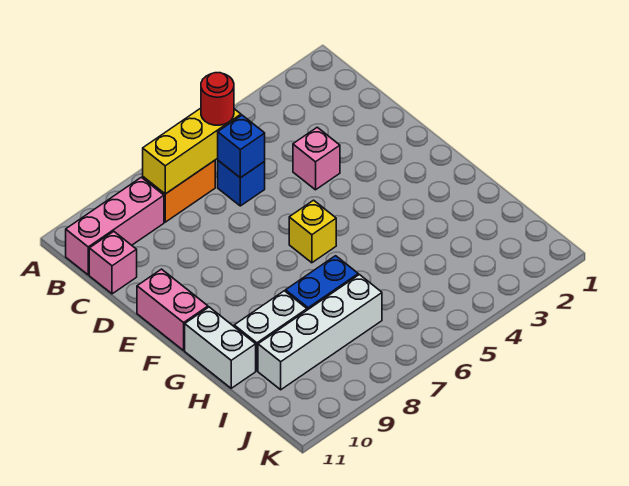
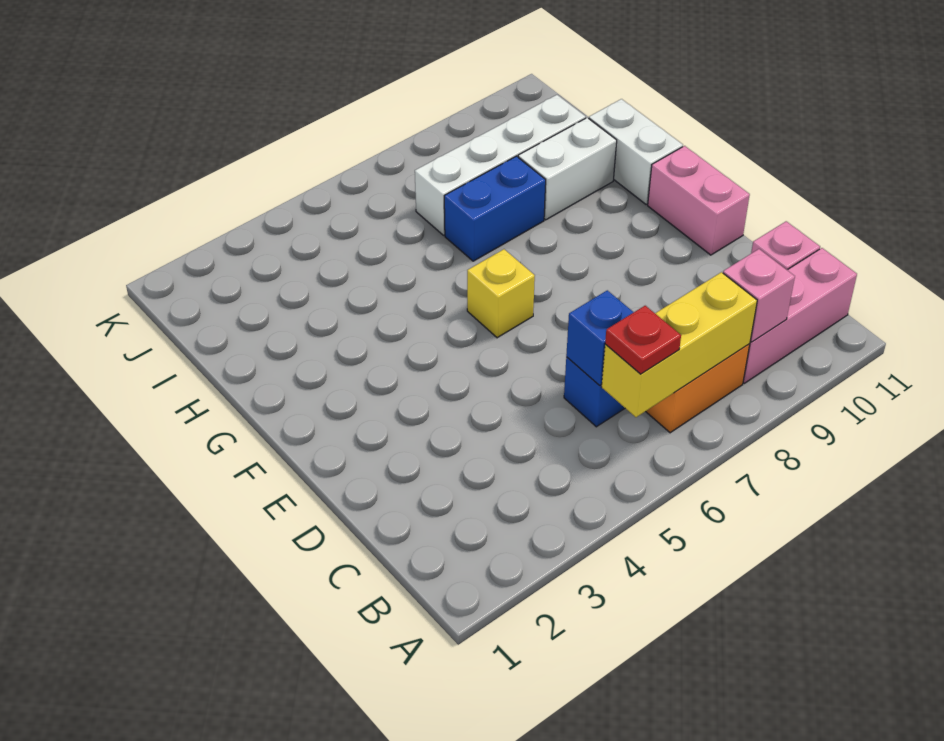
red 1x1 round brick [201,73,234,125] -> red 1x1 plate [605,306,681,374]
pink 1x1 brick [293,127,340,190] -> pink 1x1 brick moved to [723,249,795,342]

